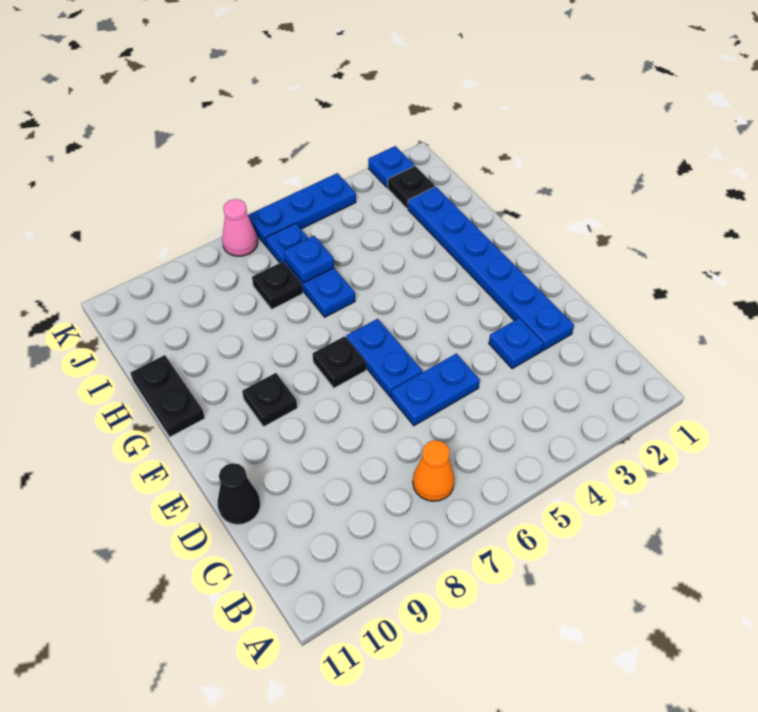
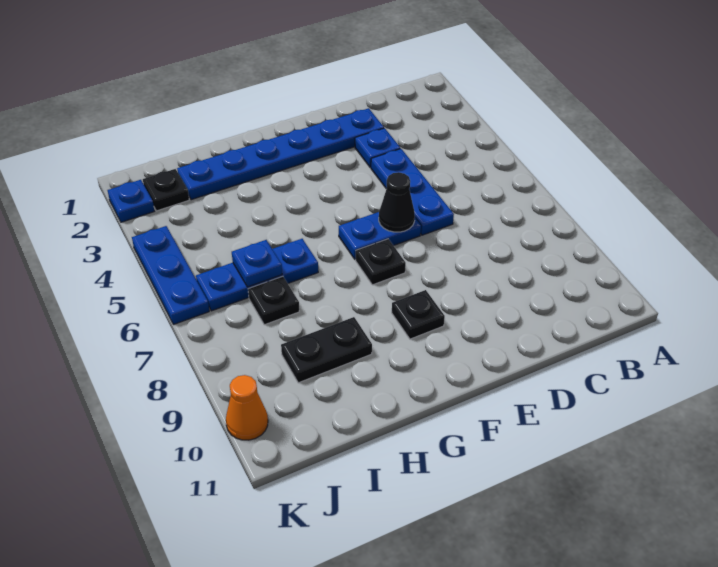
orange 1x1 cone [413,440,454,501] -> orange 1x1 cone moved to [226,375,268,440]
blue 1x2 plate [391,353,480,426] -> blue 1x3 plate [371,149,454,235]
black 1x1 cone [218,463,260,525] -> black 1x1 cone moved to [379,172,415,232]
black 1x2 plate [130,355,205,437] -> black 1x2 plate moved to [281,317,372,383]
pink 1x1 cone [222,199,258,256] -> none

